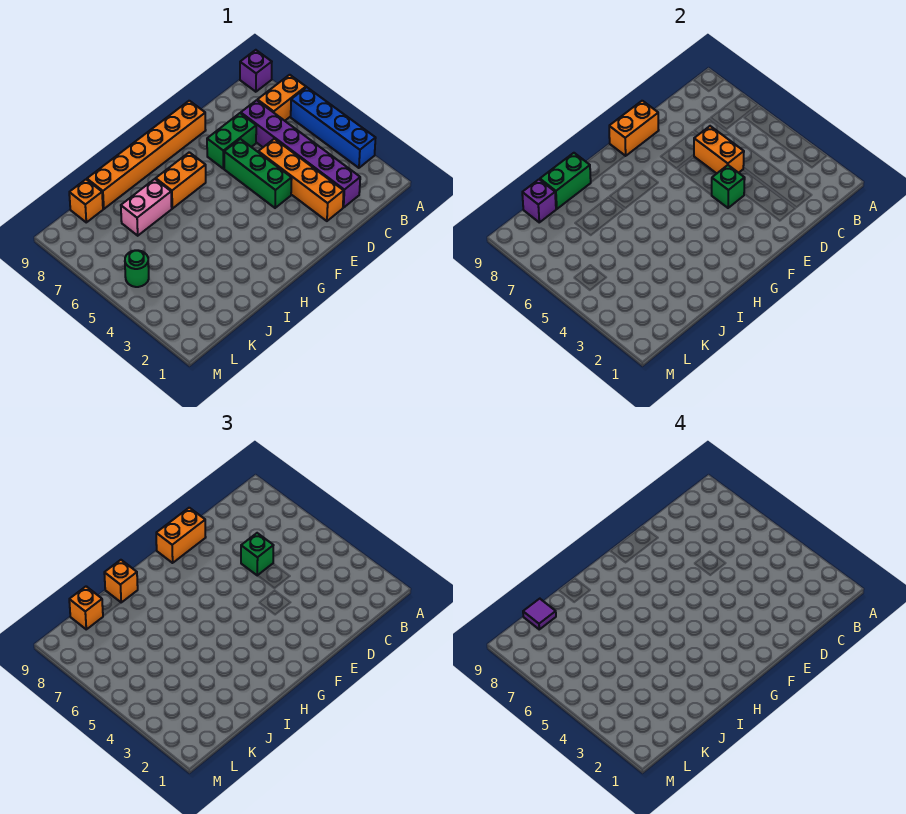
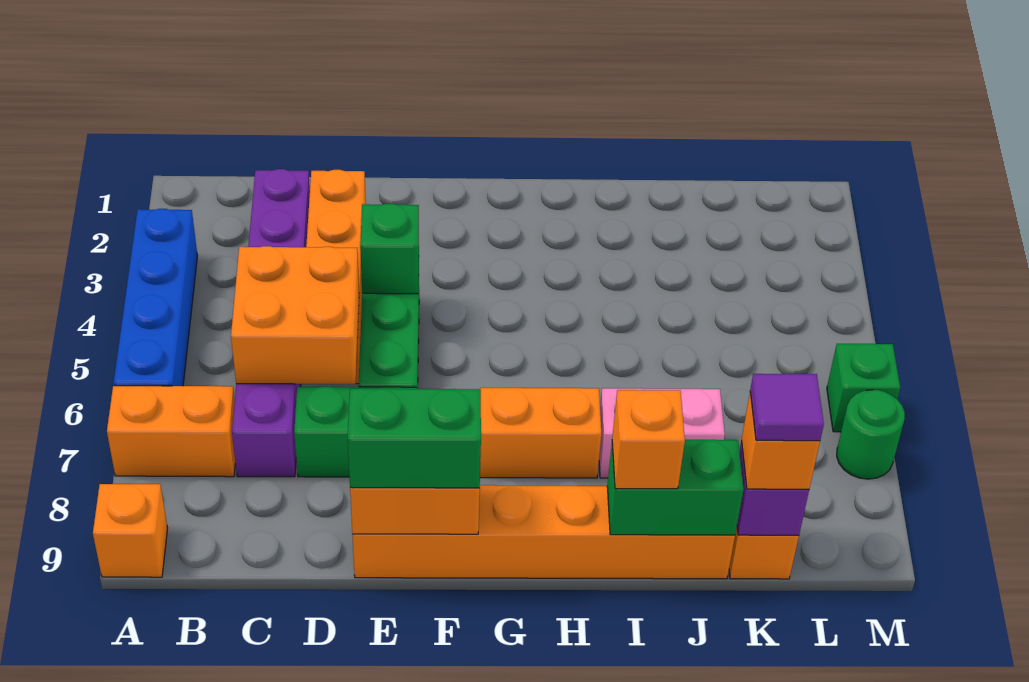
purple 1x1 brick [240,50,272,92] -> orange 1x1 brick [93,484,168,577]
orange 1x2 brick [694,126,744,173] -> orange 2x2 brick [231,246,359,384]
green 1x1 brick [241,533,274,576] -> green 1x1 brick moved to [827,344,900,432]
orange 1x2 brick [156,508,206,563] -> green 1x2 brick [348,389,481,488]
green 1x1 round brick [125,250,149,287] -> green 1x1 round brick moved to [837,390,905,479]

